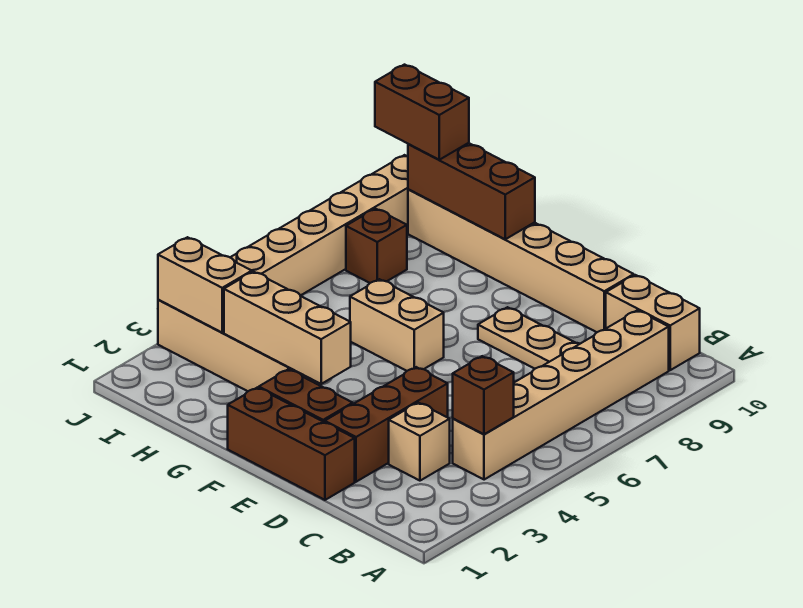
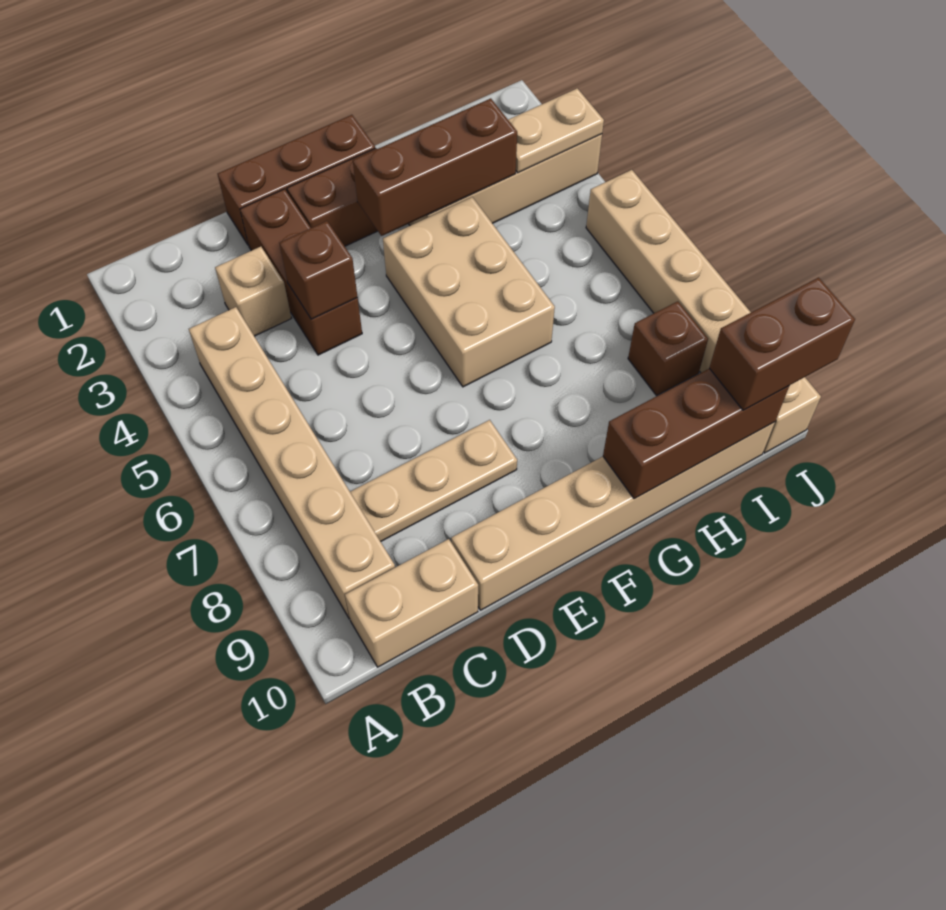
brown 1x1 brick [453,356,514,434] -> brown 1x1 brick moved to [279,221,357,319]
tan 1x3 brick [224,272,351,384] -> brown 1x3 brick [353,98,517,236]
tan 1x2 brick [350,279,444,371] -> tan 2x3 brick [383,197,555,387]
tan 1x2 brick [158,237,252,332] -> tan 1x2 plate [508,88,604,173]

